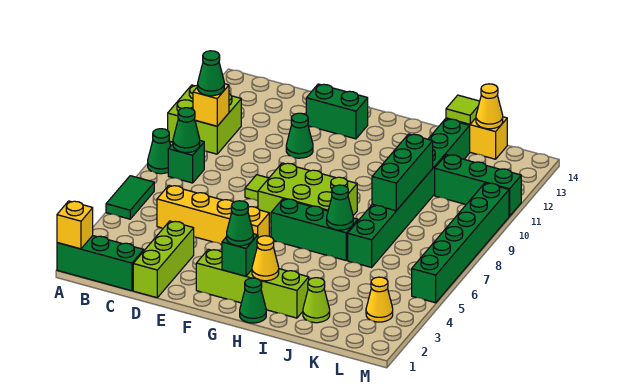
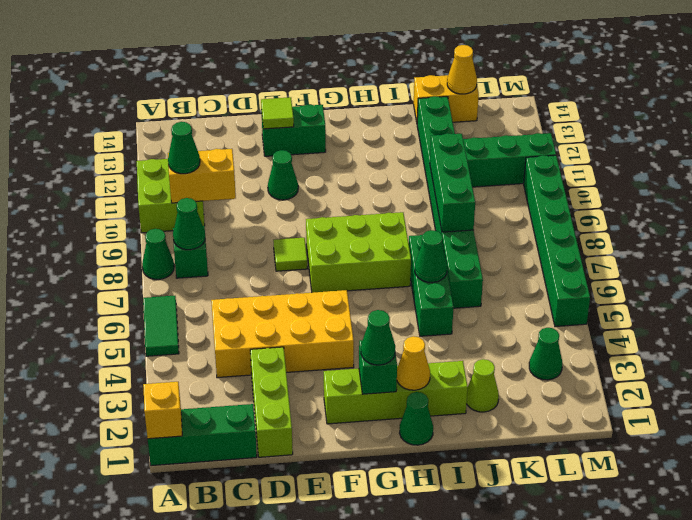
yellow 1x1 brick [193,84,229,126] -> yellow 1x2 brick [168,149,236,203]
yellow 1x4 brick [157,185,269,244] -> yellow 2x4 brick [211,290,354,378]
green 1x3 brick [271,199,358,260] -> green 1x3 brick turned to [409,235,454,336]
lime 1x1 tile [446,95,480,124] -> lime 1x1 tile moved to [261,97,294,129]
yellow 1x1 cone [366,277,393,322] -> green 1x1 cone [529,328,562,380]

